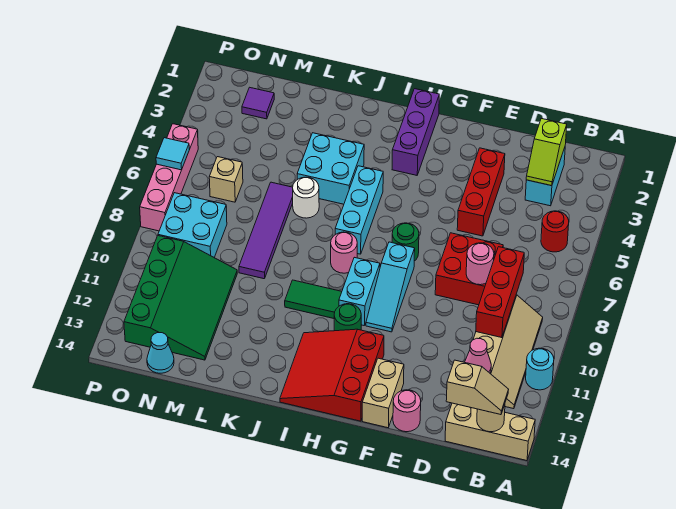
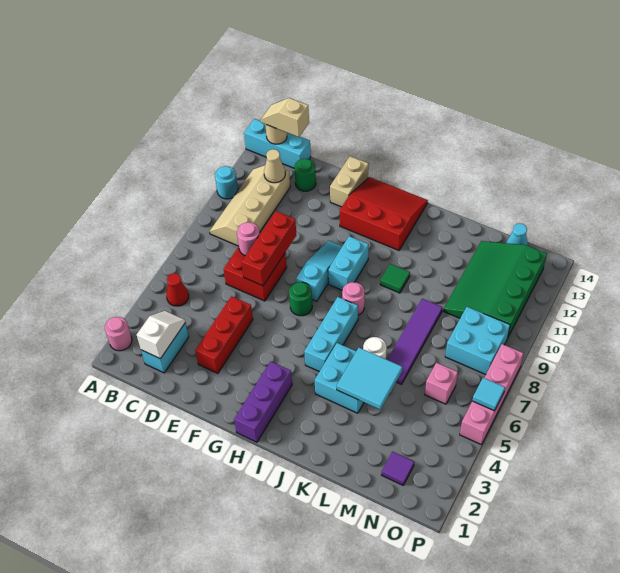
tan 1x3 brick [445,403,535,461] -> cyan 1x3 brick [244,119,311,168]
red 1x1 round brick [541,211,569,252] -> red 1x1 cone [166,273,189,306]
lime 1x2 slope [526,119,567,186] -> white 1x2 slope [137,311,185,359]
red 1x3 brick [476,247,524,338] -> red 1x3 brick moved to [242,211,296,286]
pink 1x1 cone [465,338,491,373] -> tan 1x1 cone [264,149,285,183]
pink 1x1 round brick [393,390,421,432] -> pink 1x1 round brick moved to [105,317,132,351]
red 3x3 slope [280,329,384,421] -> red 3x3 slope turned to [340,177,428,250]
green 1x1 round brick [334,304,361,331] -> green 1x1 round brick moved to [294,159,316,191]
green 1x2 tile [285,280,342,318] -> green 1x1 tile [380,264,410,293]
none -> cyan 2x2 tile [337,348,402,410]
tan 1x1 brick [209,157,243,202] -> pink 1x1 brick [425,363,458,404]

